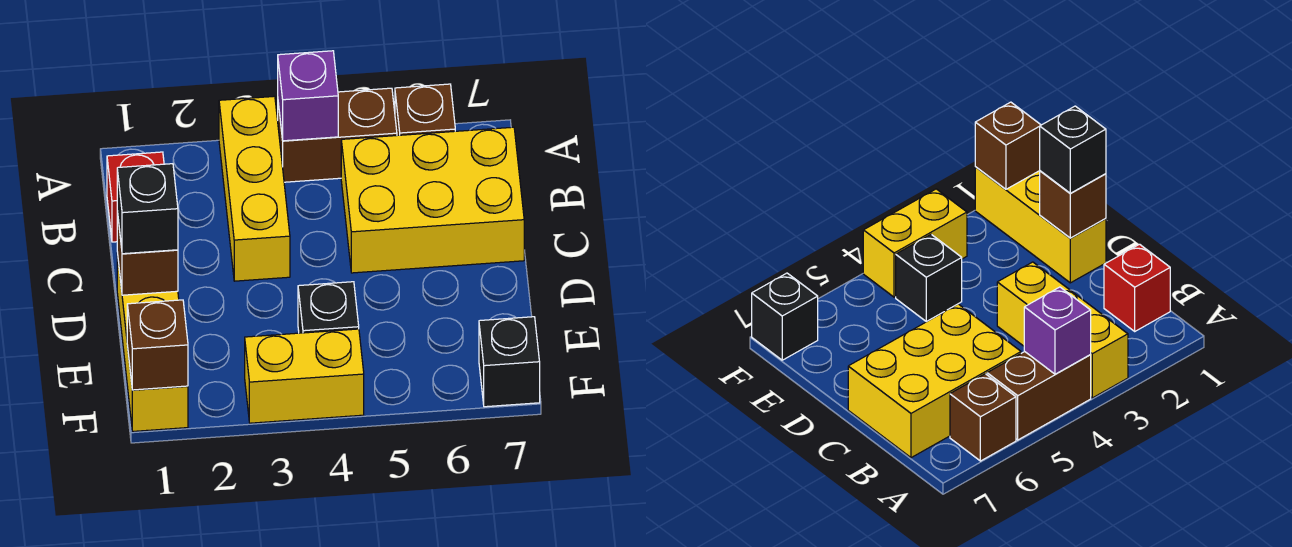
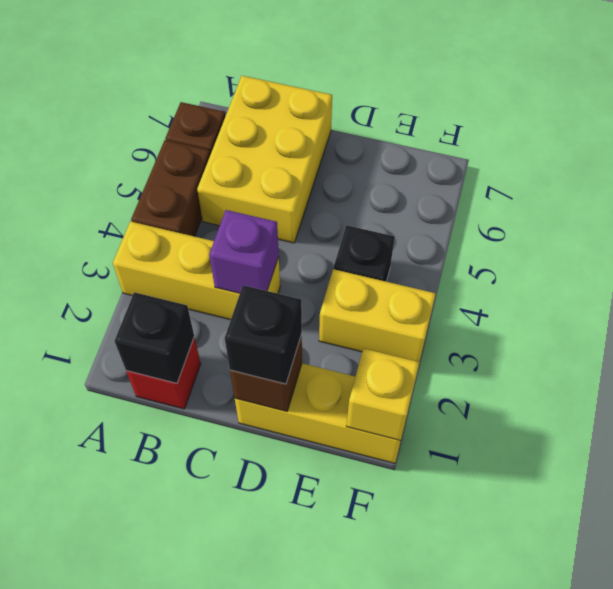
purple 1x1 brick [278,51,338,141] -> purple 1x1 brick moved to [209,210,279,293]
brown 1x1 brick [127,300,188,390] -> yellow 1x1 brick [347,348,420,441]
yellow 1x2 brick [245,329,364,423] -> yellow 1x2 brick turned to [319,269,436,362]
black 1x1 brick [479,317,540,407] -> black 1x1 brick moved to [115,292,194,383]

